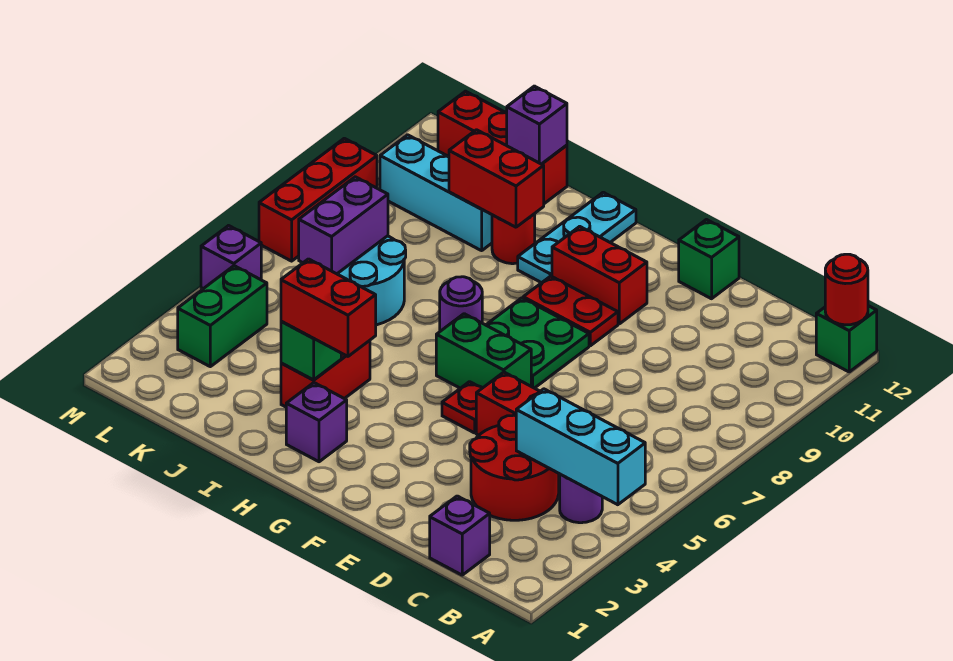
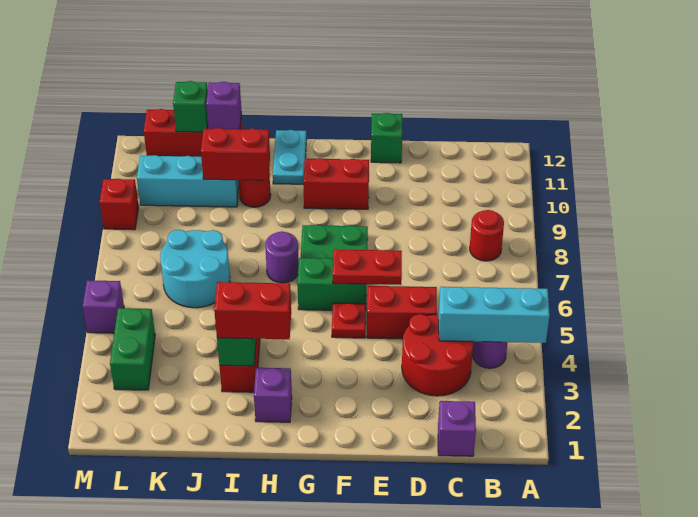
green 1x1 brick [816,306,877,372] -> green 1x1 brick moved to [173,81,208,132]
red 1x1 round brick [825,254,868,325] -> red 1x1 round brick moved to [470,210,504,261]
red 1x2 plate [523,276,618,346] -> red 1x2 plate moved to [333,249,402,285]
cyan 1x3 plate [518,192,636,283] -> cyan 1x2 plate [273,130,307,184]
purple 1x2 brick [299,177,388,274] -> none
red 1x3 brick [259,138,377,261] -> red 1x1 brick [100,179,139,230]

